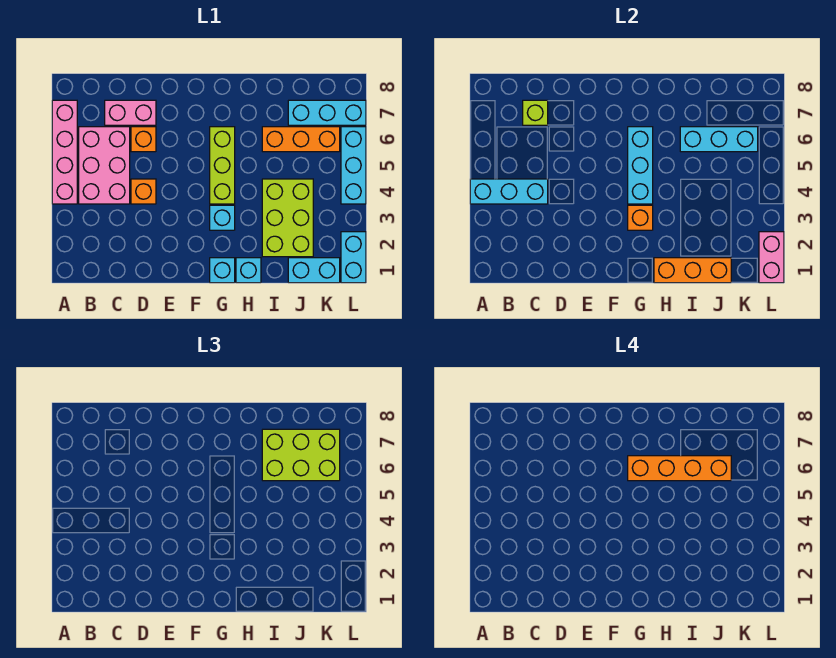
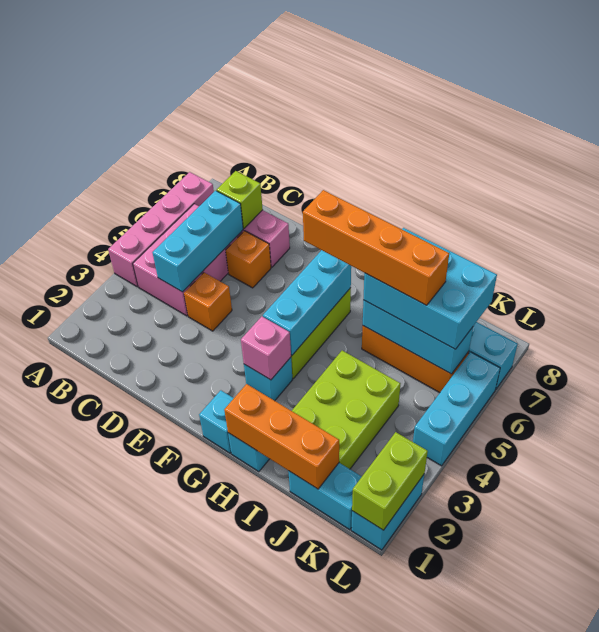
cyan 1x3 brick [470,179,548,204] -> cyan 1x3 brick turned to [152,191,243,292]
orange 1x1 brick [628,205,653,230] -> pink 1x1 brick [241,316,291,380]
lime 2x3 brick [262,429,340,481] -> cyan 2x3 brick [363,228,497,349]
pink 1x2 brick [759,232,784,283] -> lime 1x2 brick [352,432,428,530]

